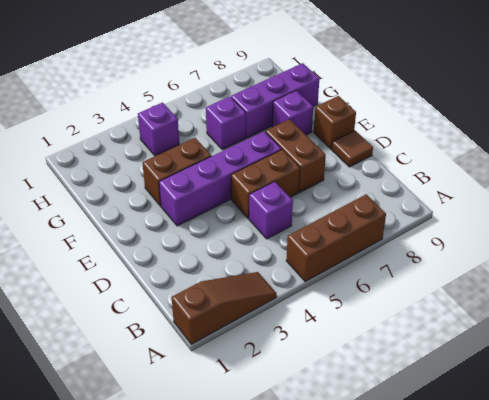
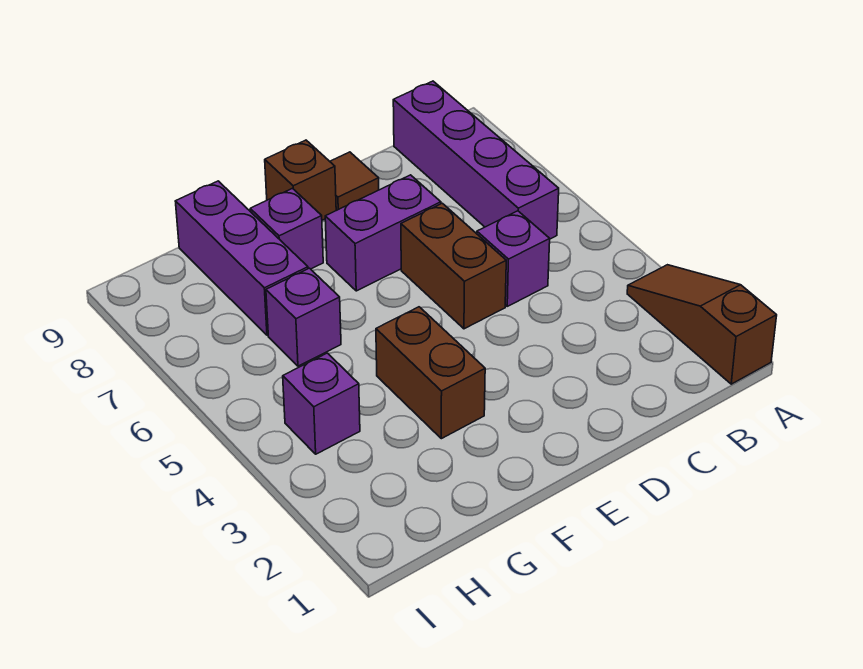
brown 1x3 brick [286,194,386,282] -> none
brown 1x2 brick [266,119,326,192] -> purple 1x2 brick [325,175,441,291]
purple 1x4 brick [159,131,281,226] -> purple 1x4 brick moved to [393,81,559,239]

